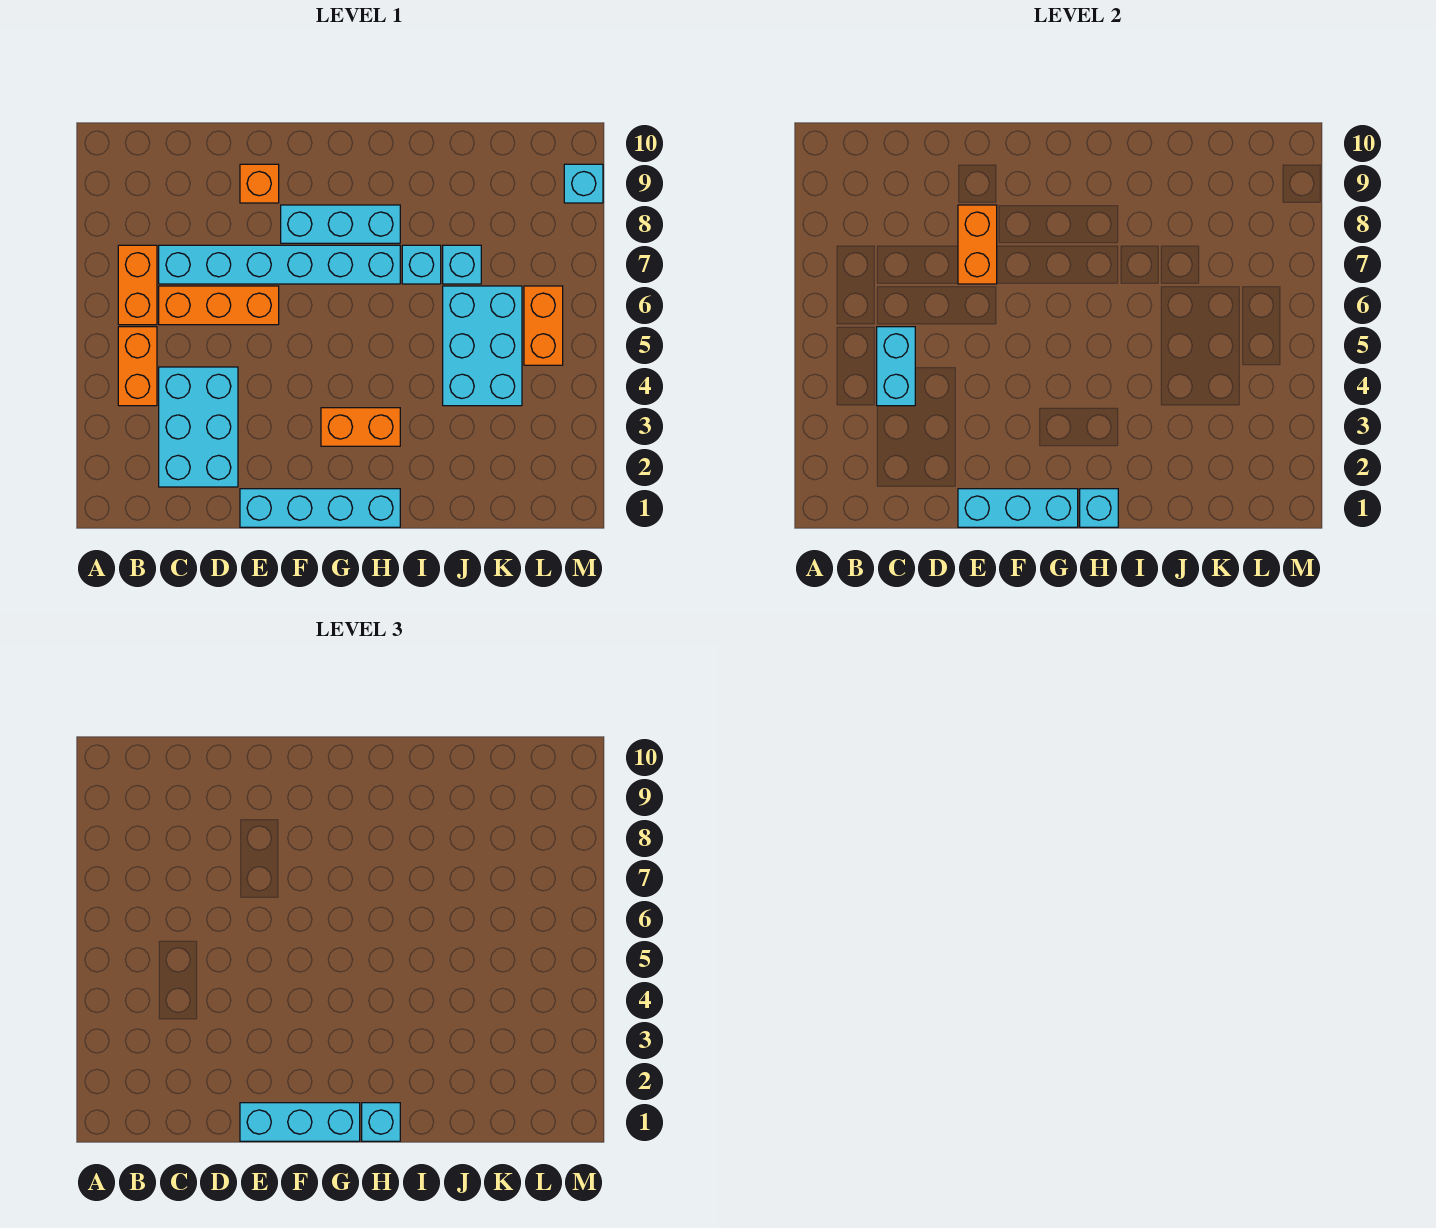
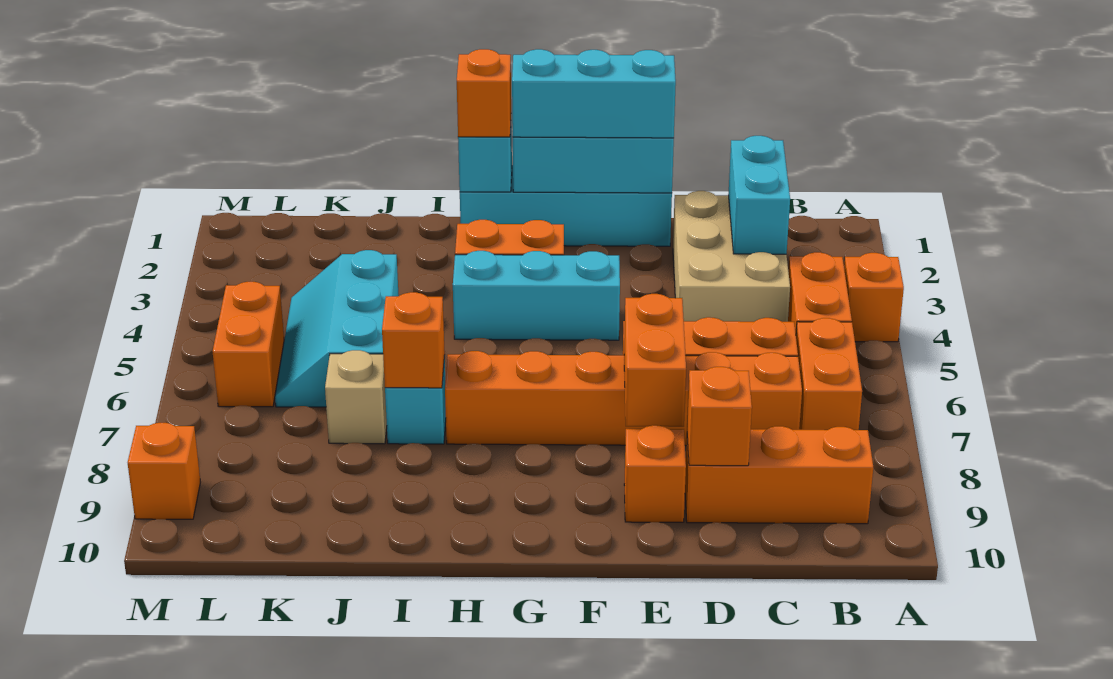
none -> orange 1x1 brick [844,253,904,342]
none -> orange 1x3 brick [685,426,873,524]
cyan 2x3 brick [159,367,238,487] -> tan 2x3 brick [673,191,790,322]
cyan 1x2 brick [877,327,915,406] -> cyan 1x2 brick moved to [728,136,790,254]
cyan 1x6 brick [159,245,400,284] -> orange 1x6 brick [445,351,802,446]
none -> orange 1x1 brick [687,367,752,466]
cyan 1x3 brick [281,205,400,243] -> cyan 1x3 brick moved to [453,251,620,340]
cyan 1x1 brick [362,1103,400,1141] -> orange 1x1 brick [457,49,511,137]
none -> orange 1x1 brick [382,292,445,388]
cyan 2x3 brick [443,286,522,406] -> cyan 2x3 slope [275,250,399,407]
cyan 1x1 brick [443,245,481,284] -> tan 1x1 brick [325,350,387,444]
cyan 1x1 brick [564,164,603,203] -> orange 1x1 brick [128,423,200,519]

